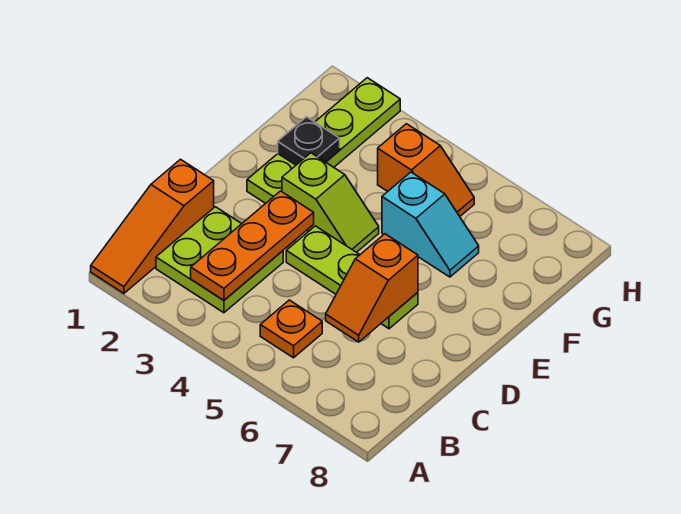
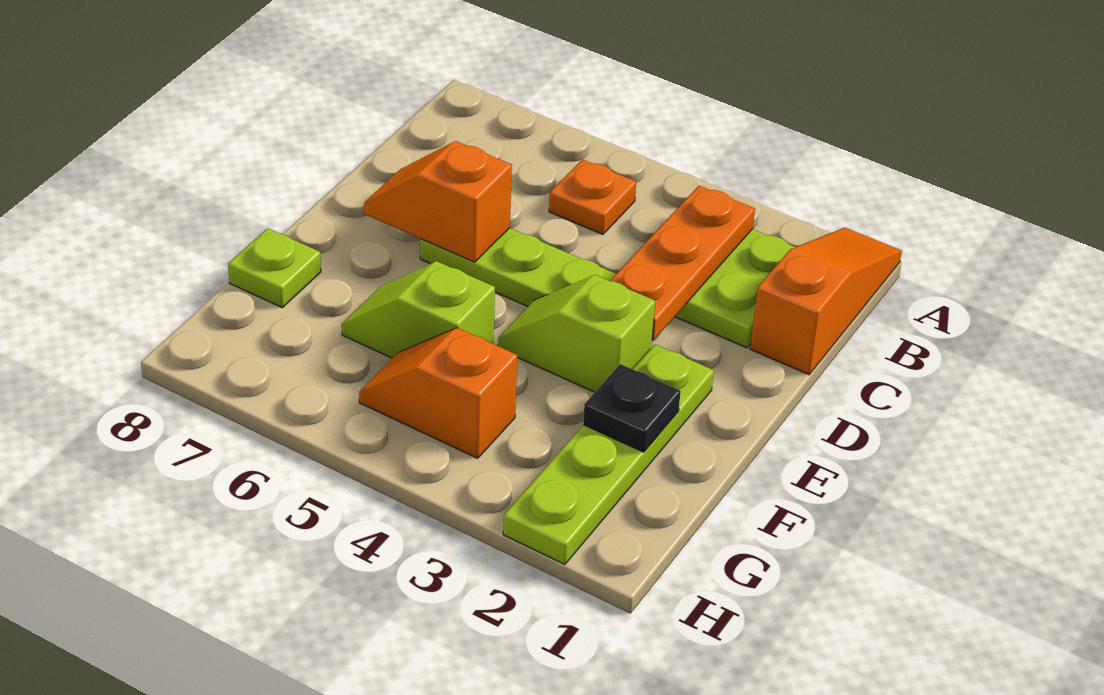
orange 1x2 slope [326,234,418,342] -> orange 1x2 slope turned to [364,141,512,262]
cyan 1x2 slope [382,172,479,277] -> lime 1x2 slope [342,261,495,358]
none -> lime 1x1 plate [228,228,321,308]

